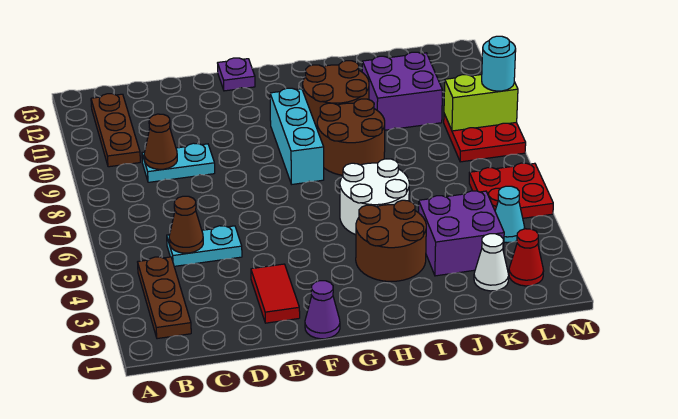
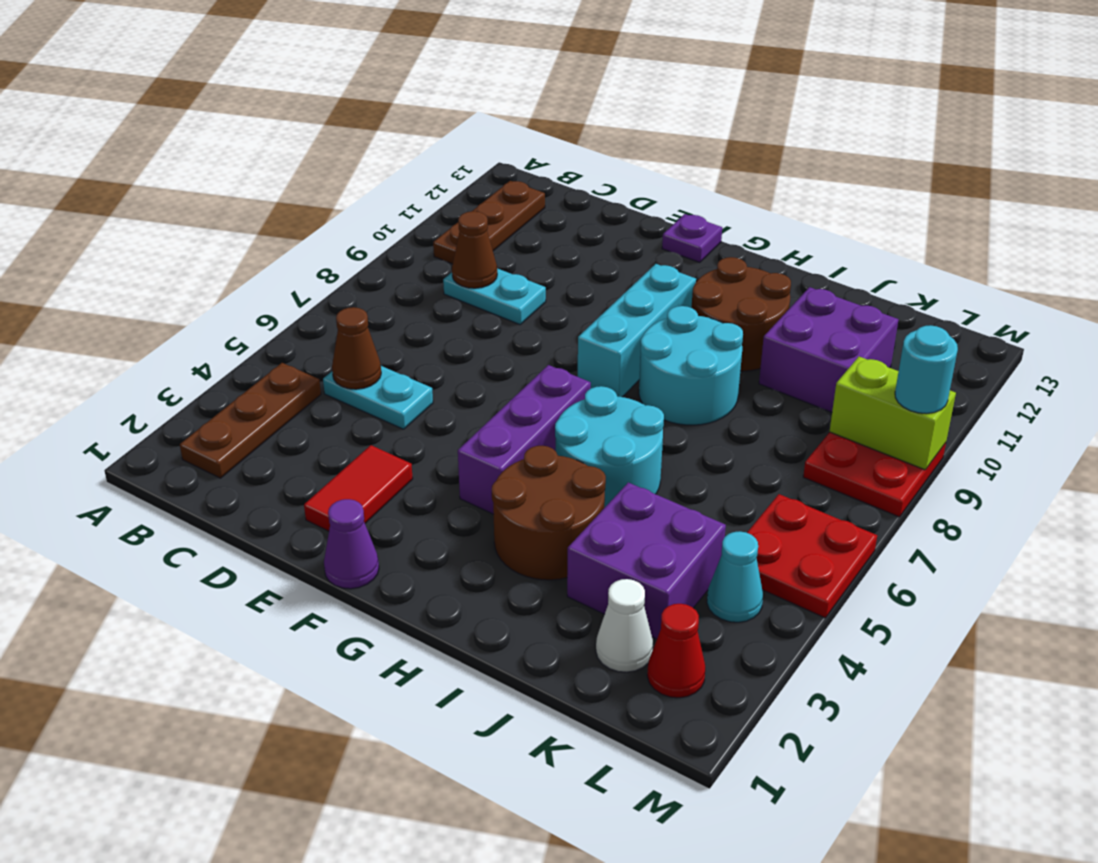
none -> purple 1x3 brick [458,365,591,514]
white 2x2 round brick [340,159,409,235] -> cyan 2x2 round brick [555,386,664,508]
brown 2x2 round brick [317,99,385,175] -> cyan 2x2 round brick [639,306,743,425]

